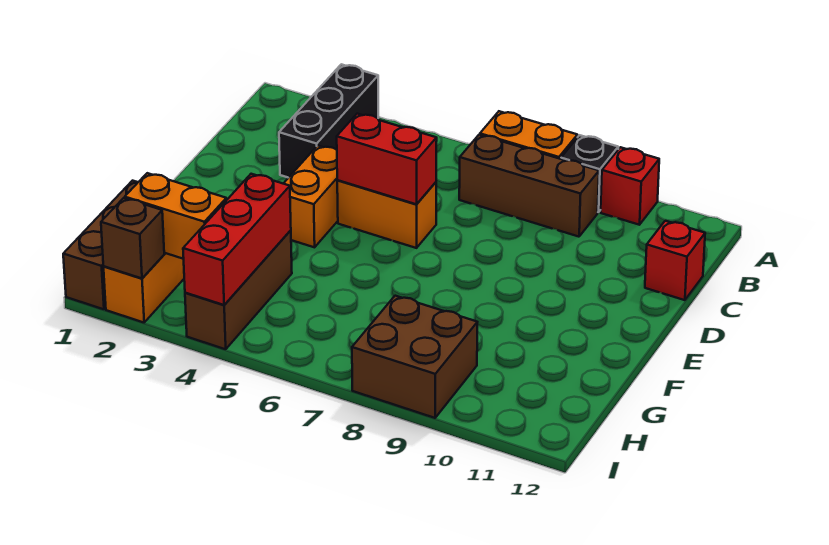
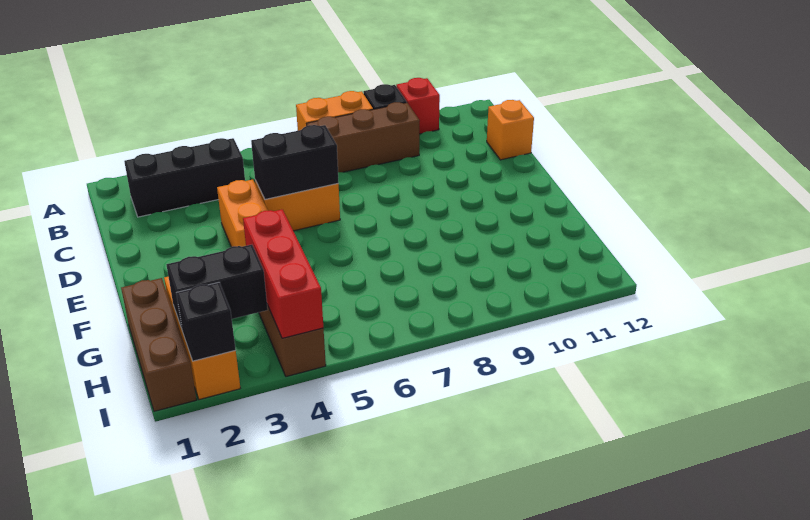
black 1x3 brick [279,64,379,178] -> black 1x3 brick turned to [124,138,245,217]
red 1x1 brick [645,221,705,300] -> orange 1x1 brick [487,100,534,160]
red 1x2 brick [337,114,437,204] -> black 1x2 brick [251,125,339,199]
orange 1x2 brick [125,173,226,259] -> black 1x2 brick [166,245,268,329]
brown 2x2 brick [352,296,477,418] -> none
brown 1x1 brick [101,198,164,278] -> black 1x1 brick [176,282,236,361]

